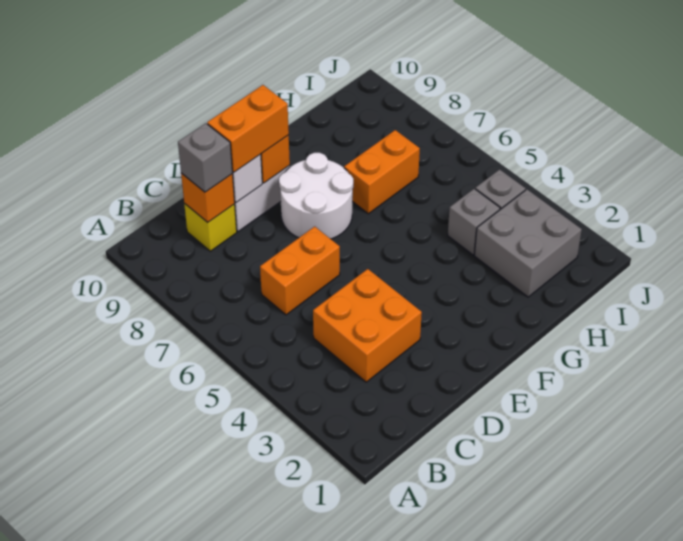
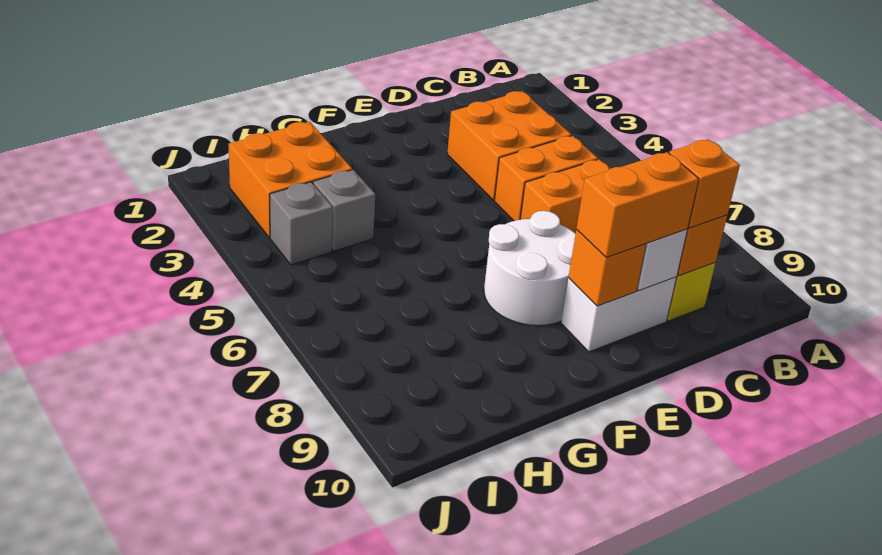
grey 1x1 brick [178,123,232,192] -> orange 1x1 brick [669,139,740,228]
orange 1x2 brick [344,130,420,214] -> orange 1x2 brick moved to [494,136,598,221]
grey 2x2 brick [474,189,582,297] -> orange 2x2 brick [229,122,352,238]

